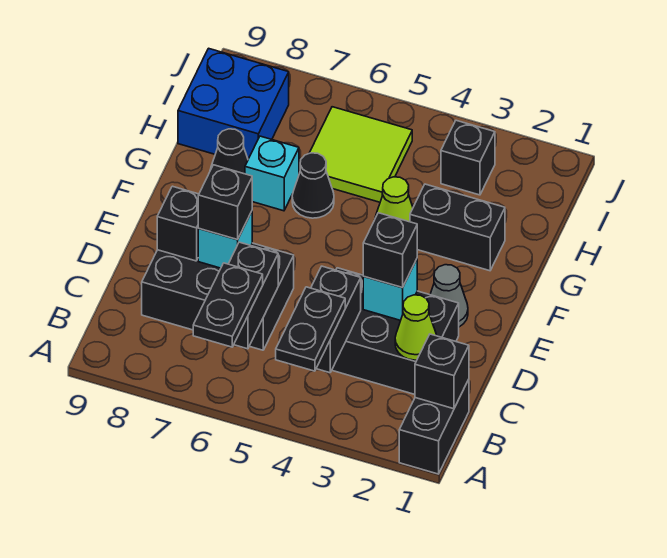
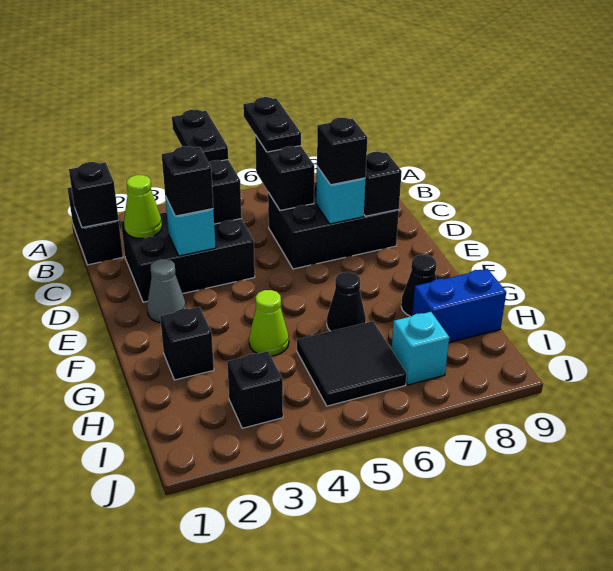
black 1x2 brick [410,184,505,271] -> black 1x1 brick [160,307,214,380]
cyan 1x1 brick [245,136,299,211] -> cyan 1x1 brick moved to [392,312,449,385]
lime 2x2 tile [310,107,412,202] -> black 2x2 tile [297,321,407,406]
blue 2x2 brick [178,48,289,159] -> blue 1x2 brick [412,269,506,342]

